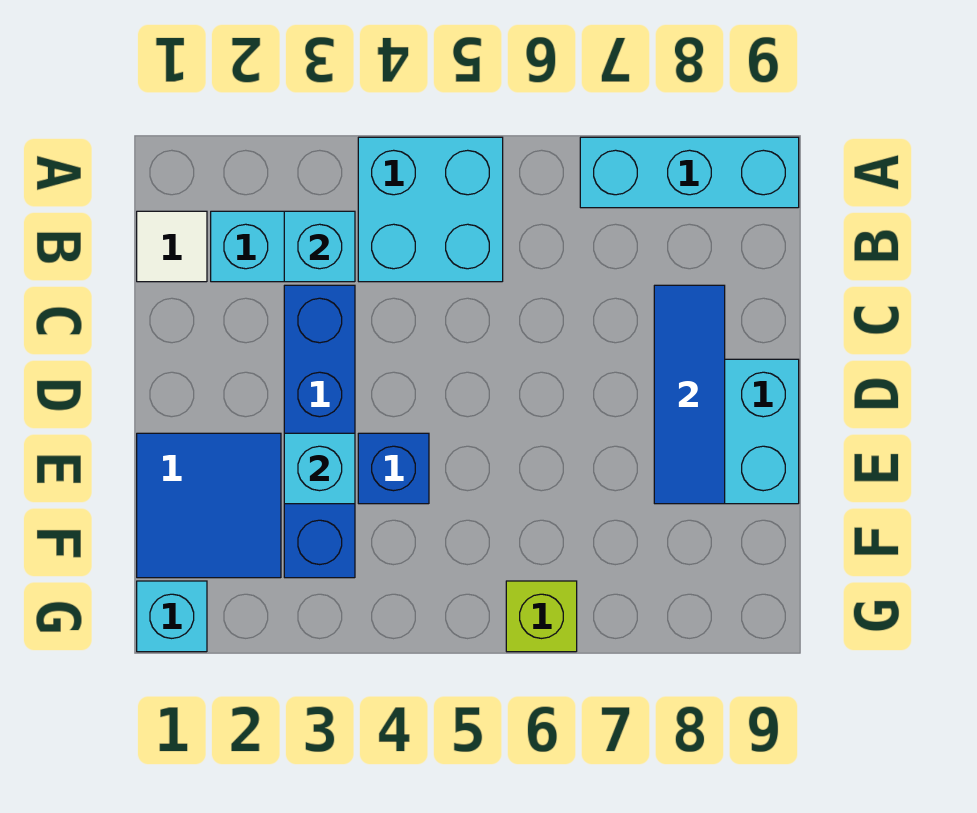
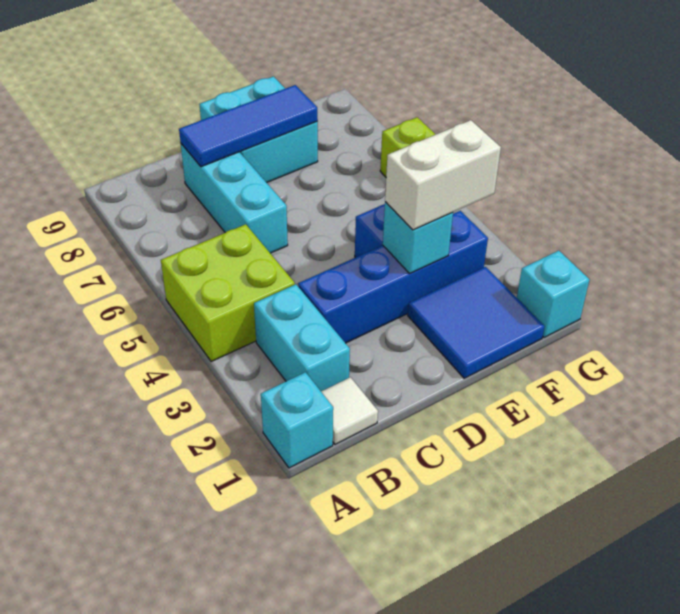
cyan 2x2 brick [358,137,503,282] -> lime 2x2 brick [161,224,295,362]
cyan 1x3 brick [580,137,799,208] -> cyan 1x3 brick moved to [181,144,288,253]
cyan 1x1 brick [284,211,355,282] -> cyan 1x1 brick moved to [261,372,333,468]
none -> white 1x2 brick [385,120,501,230]

